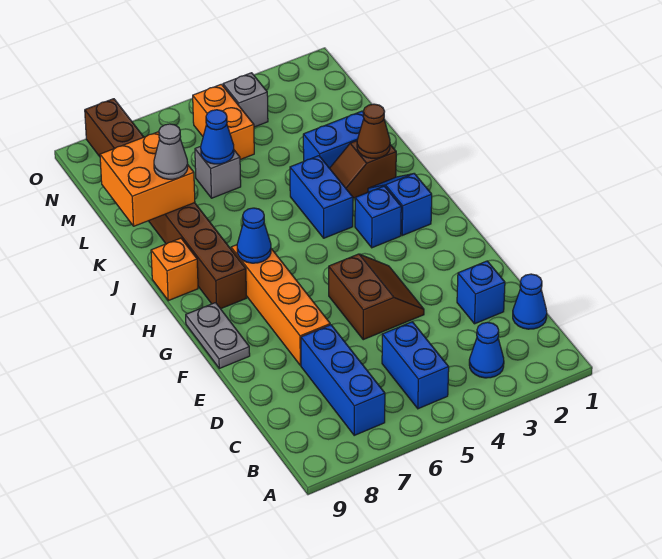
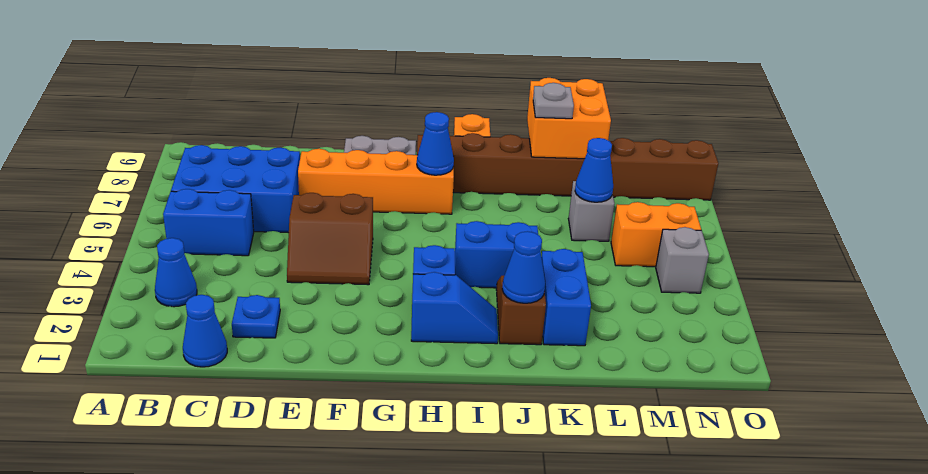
blue 1x3 brick [301,325,385,435] -> blue 2x3 brick [171,145,300,233]
blue 1x1 brick [457,261,505,324] -> blue 1x1 plate [232,295,280,338]
brown 1x1 cone [357,104,390,158] -> blue 1x1 cone [502,231,545,303]
grey 1x1 cone [154,124,188,179] -> grey 1x1 plate [533,83,574,119]

